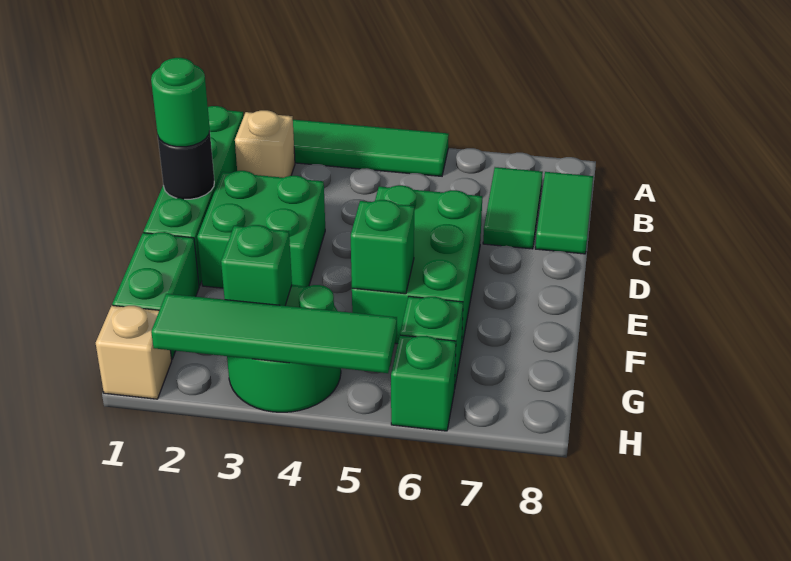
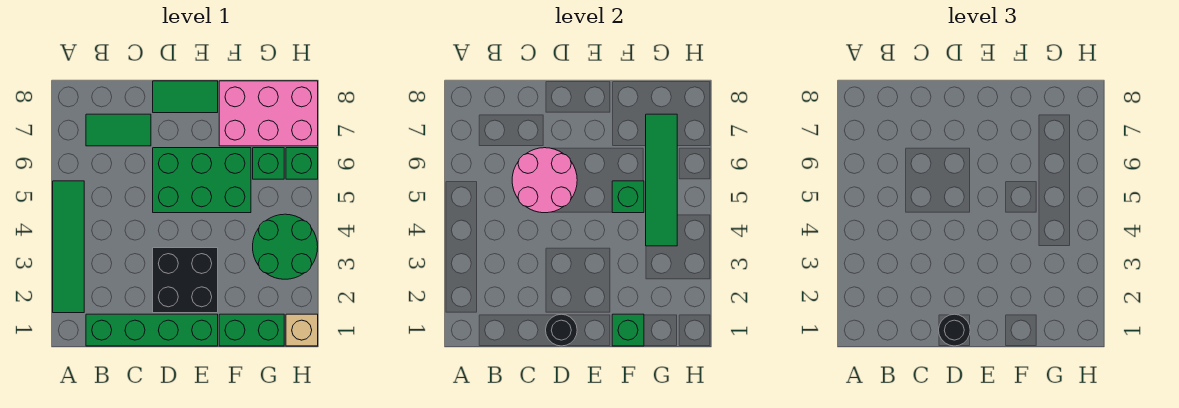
tan 1x1 brick [235,110,295,178] -> none
green 1x2 tile [535,172,593,254] -> green 1x2 tile moved to [153,81,218,113]
none -> pink 2x2 round brick [512,148,577,213]
green 1x1 round brick [151,58,210,147] -> black 1x1 round brick [939,314,970,346]
green 2x2 brick [197,171,325,288] -> black 2x2 brick [153,248,218,313]
none -> pink 2x3 brick [219,81,318,146]
green 1x1 brick [221,225,292,306] -> green 1x1 brick moved to [612,314,644,346]
green 1x4 tile [151,294,397,373] -> green 1x4 tile moved to [646,114,677,246]

